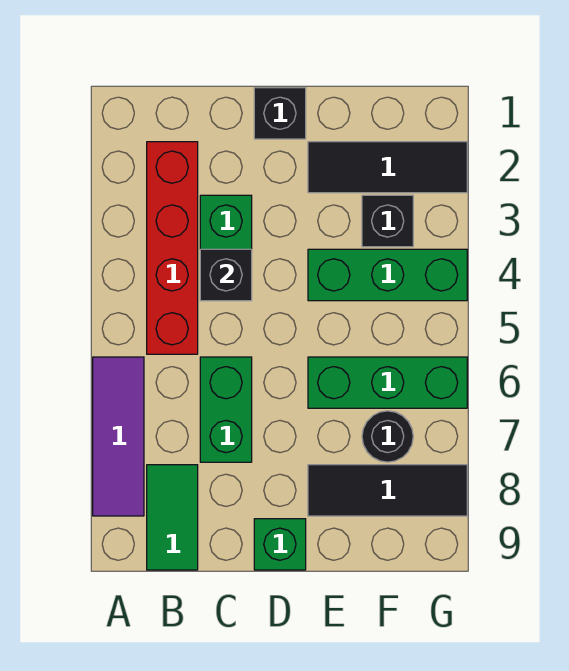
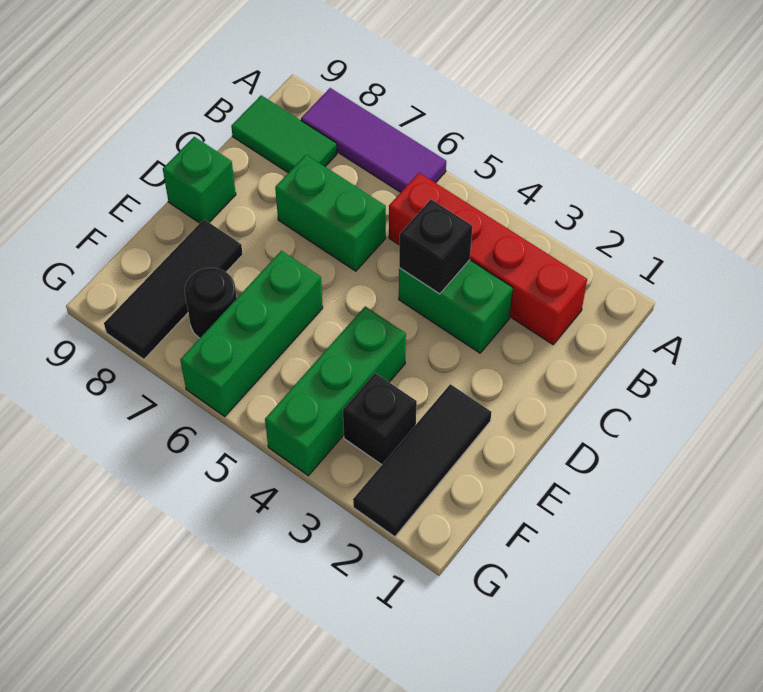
black 1x1 brick [254,88,306,139] -> none

